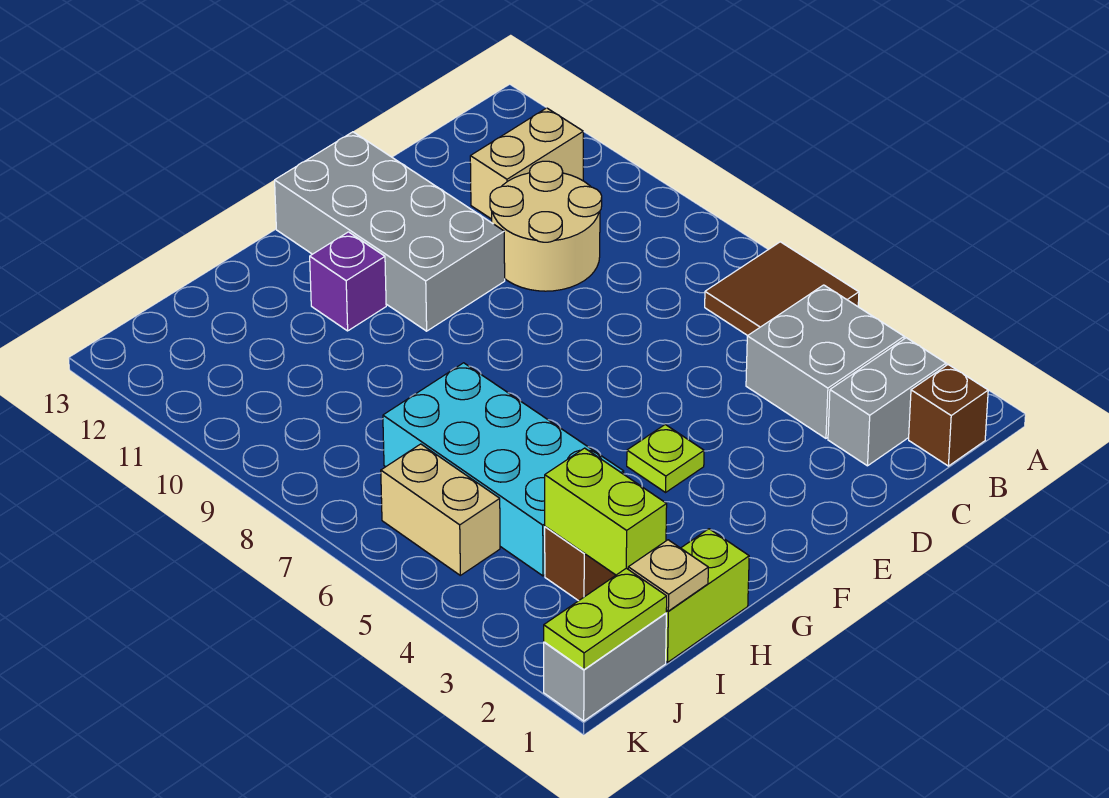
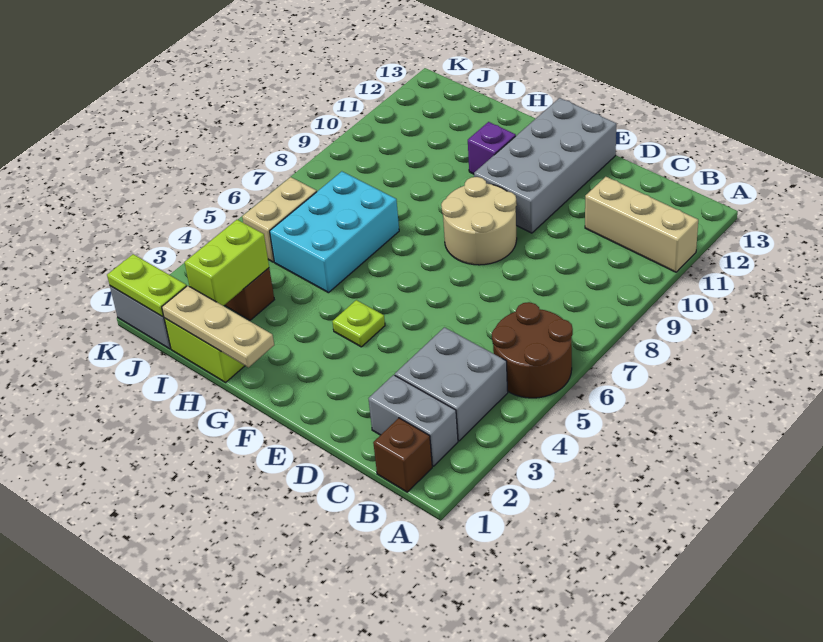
brown 2x2 tile [705,242,859,336] -> brown 2x2 round brick [492,302,573,398]
tan 1x2 brick [470,108,583,219] -> tan 1x3 brick [585,177,698,272]
tan 2x2 round brick [490,161,602,291] -> tan 2x2 round brick moved to [441,177,517,265]
cyan 2x4 brick [383,363,624,576] -> cyan 2x3 brick [270,171,399,293]
tan 1x1 plate [628,540,708,611] -> tan 1x3 plate [162,286,274,367]

